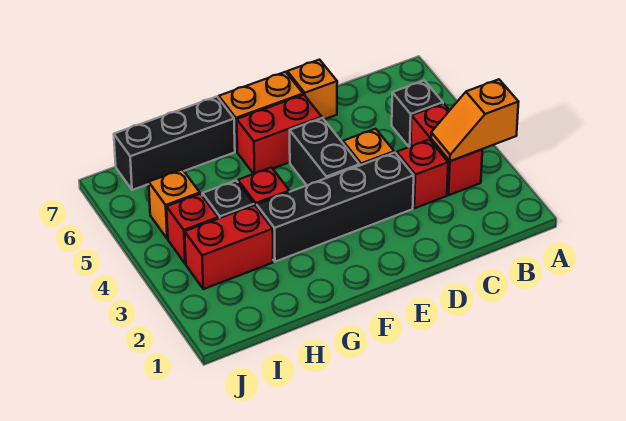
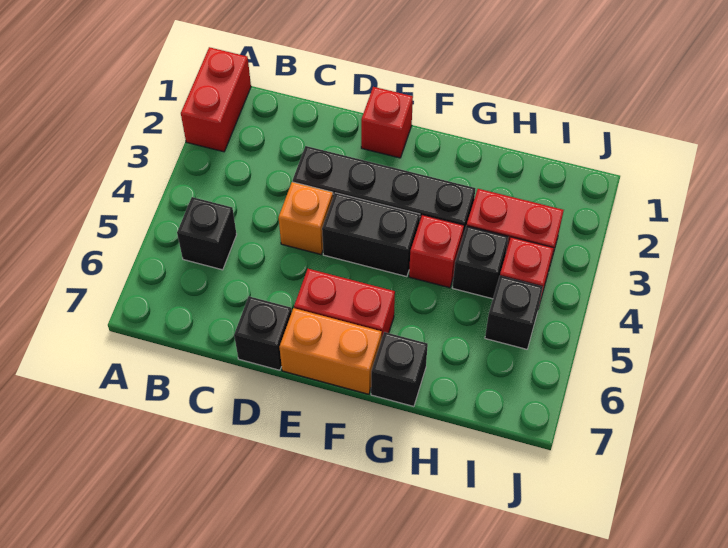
orange 1x2 slope [431,79,519,161] -> none
red 1x2 brick [411,103,482,195] -> red 1x2 brick moved to [181,47,251,152]
red 1x1 brick [397,140,448,208] -> red 1x1 brick moved to [361,87,413,158]
orange 1x1 brick [287,60,337,119] -> black 1x1 brick [234,296,292,370]
black 1x2 brick [290,118,360,185] -> black 1x2 brick turned to [322,193,420,277]
black 1x3 brick [114,97,235,190] -> black 1x1 brick [371,332,428,407]
orange 1x1 brick [149,169,200,239] -> black 1x1 brick [485,276,543,349]

